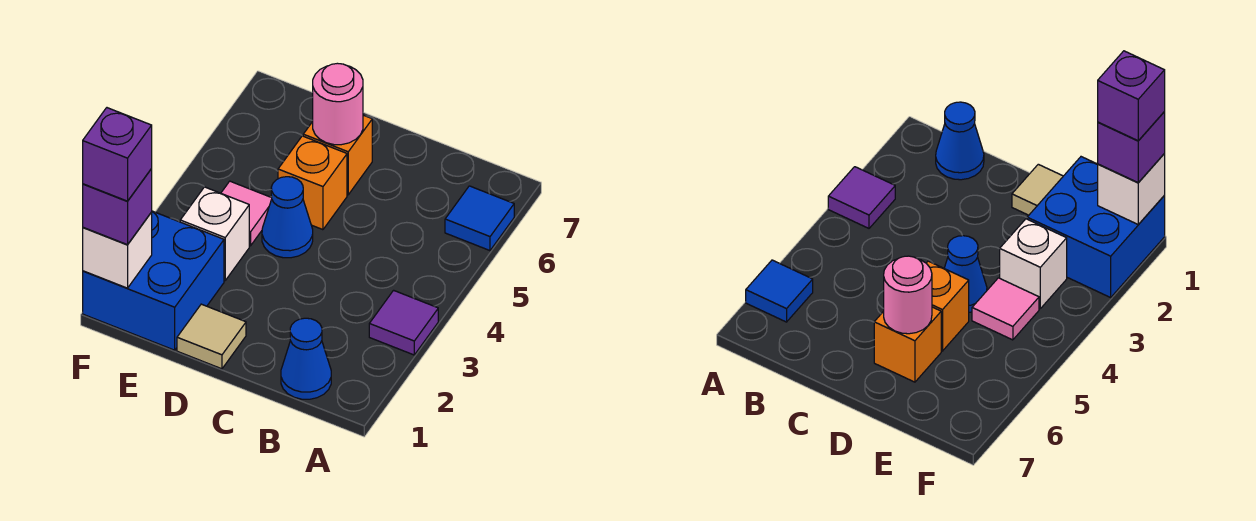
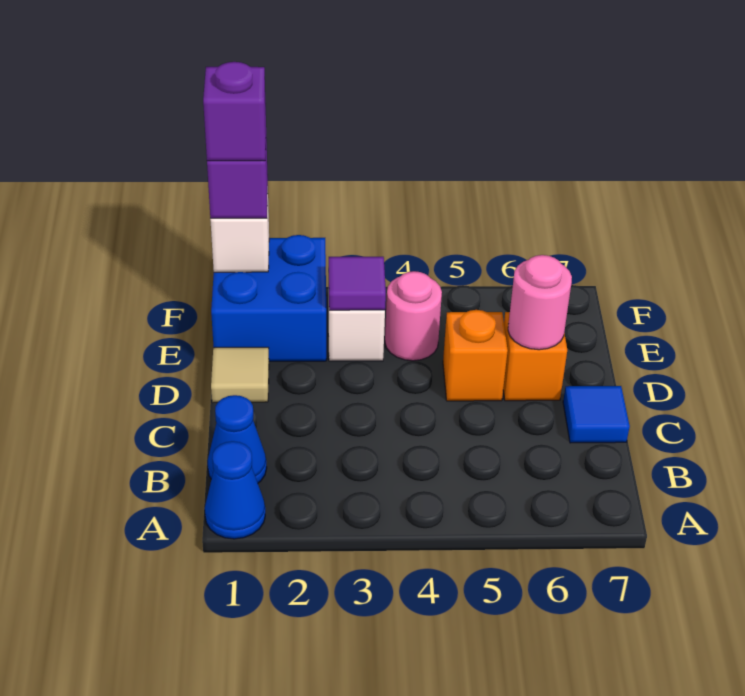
purple 1x1 tile [369,290,438,355] -> purple 1x1 tile moved to [329,257,386,310]
blue 1x1 tile [445,186,514,251] -> blue 1x1 tile moved to [563,386,630,443]
blue 1x1 cone [262,177,313,258] -> blue 1x1 cone moved to [205,441,265,539]
pink 1x1 tile [221,181,272,246] -> pink 1x1 round brick [385,271,442,361]

